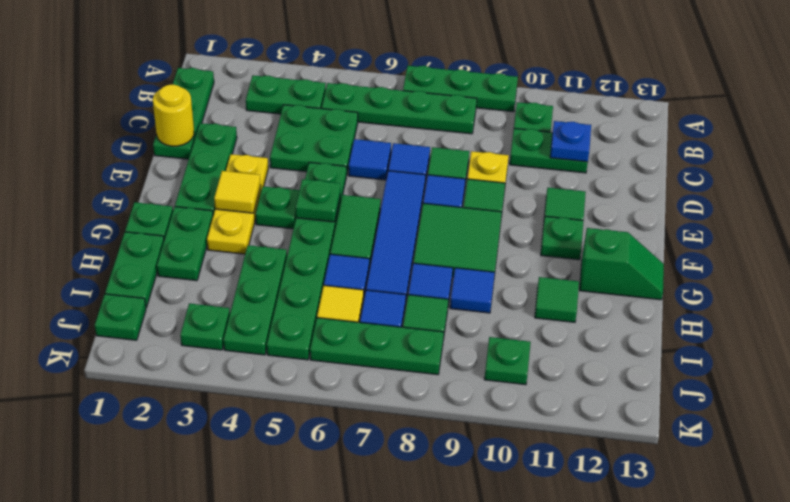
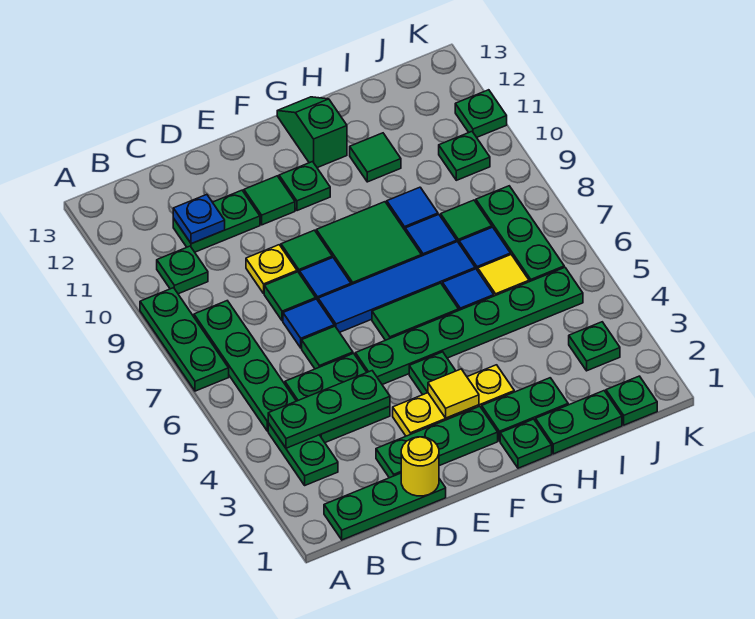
green 1x2 plate [510,128,588,173] -> green 1x2 plate turned to [173,190,260,252]
blue 1x1 tile [349,139,391,180] -> green 1x1 tile [302,326,353,369]
green 1x1 plate [296,179,340,222] -> green 1x1 plate moved to [455,90,507,137]
green 1x3 plate [223,245,287,355] -> green 1x3 plate moved to [268,371,390,448]

